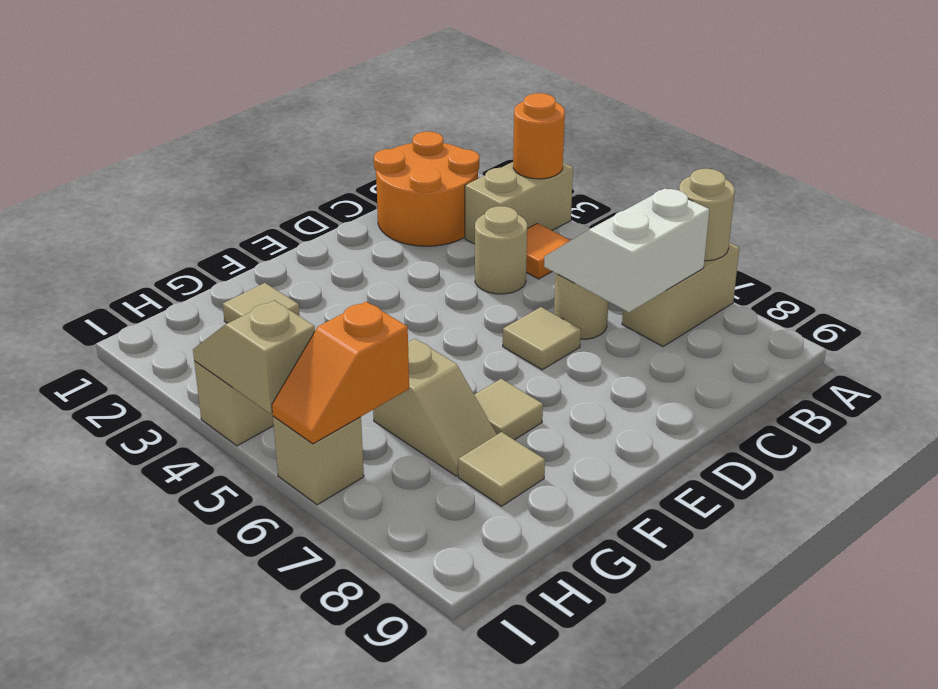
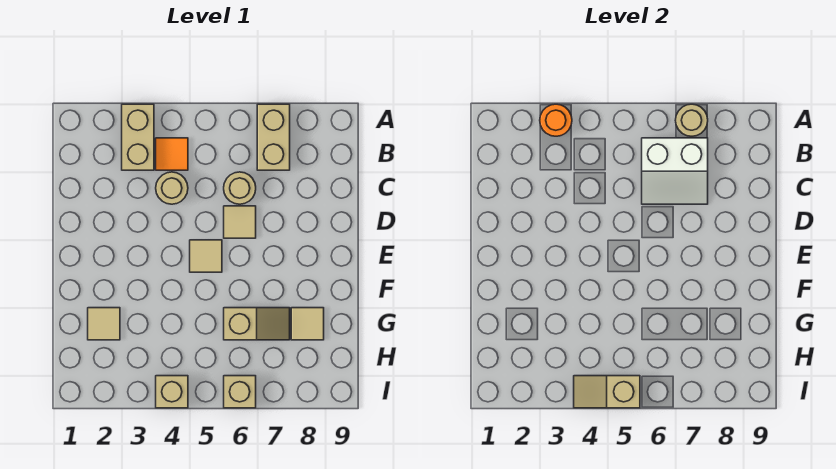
orange 2x2 round brick [374,132,479,246] -> none
white 2x2 slope [544,188,709,312] -> white 2x2 slope turned to [642,138,708,204]
tan 1x1 tile [474,379,543,440] -> tan 1x1 tile moved to [190,240,222,272]
orange 1x2 slope [272,302,409,444] -> none

